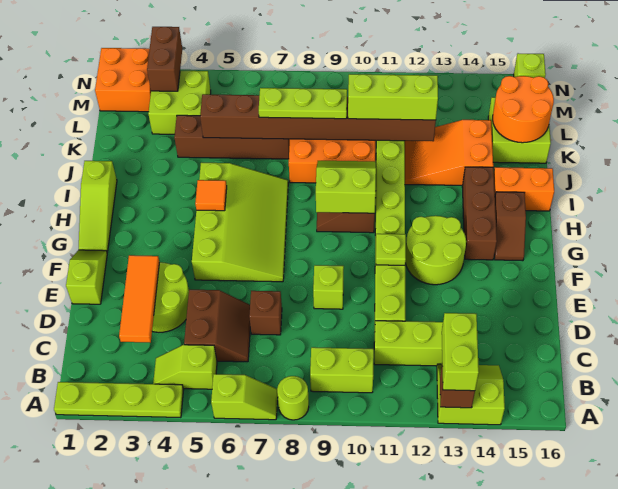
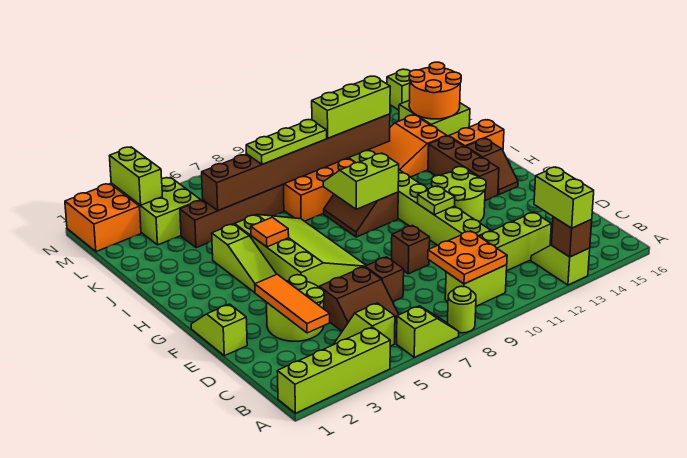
lime 1x4 plate [54,382,183,417] -> lime 1x4 brick [277,327,390,413]
lime 2x2 slope [437,364,505,425] -> lime 1x2 slope [531,245,590,285]
none -> orange 2x2 plate [428,231,507,284]
brown 2x2 slope [184,290,250,362] -> brown 2x2 slope turned to [319,267,399,331]
lime 1x1 brick [313,265,344,309] -> brown 1x1 brick [392,226,430,274]
lime 1x3 slope [79,161,117,252] -> lime 1x3 slope moved to [212,224,277,293]
brown 1x2 brick [147,27,182,91] -> lime 1x2 brick [110,147,162,205]

